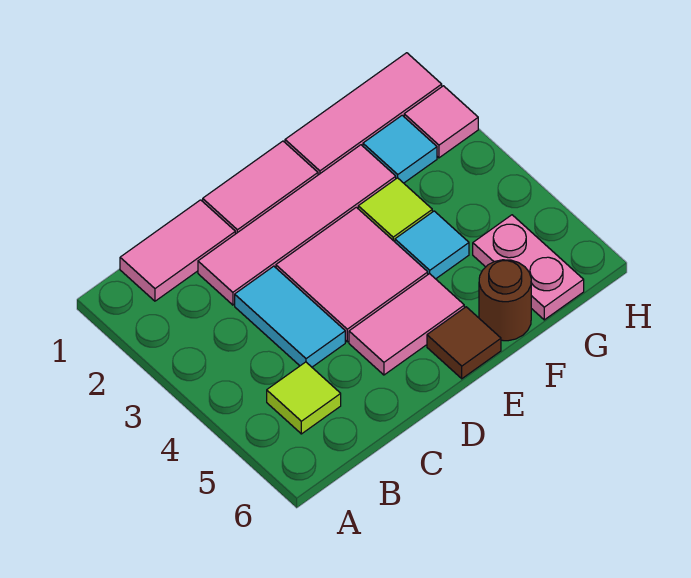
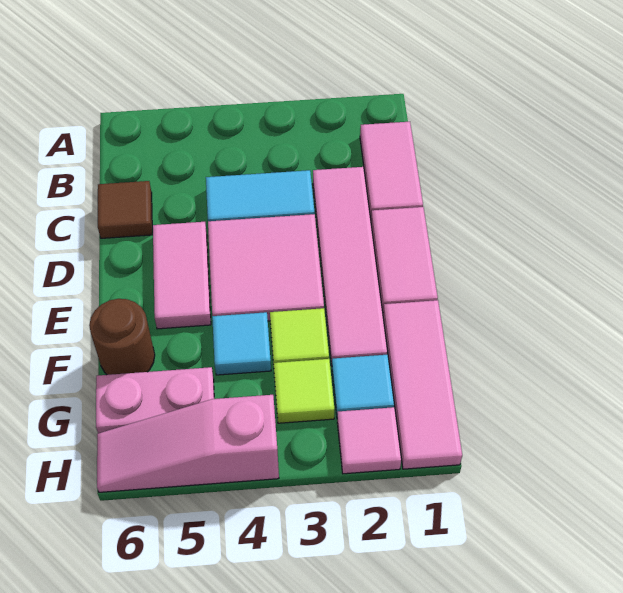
lime 1x1 tile [267,362,341,434] -> lime 1x1 tile moved to [274,359,334,423]
brown 1x1 tile [427,307,501,379] -> brown 1x1 tile moved to [98,181,152,238]
none -> pink 1x3 slope [97,395,279,492]

